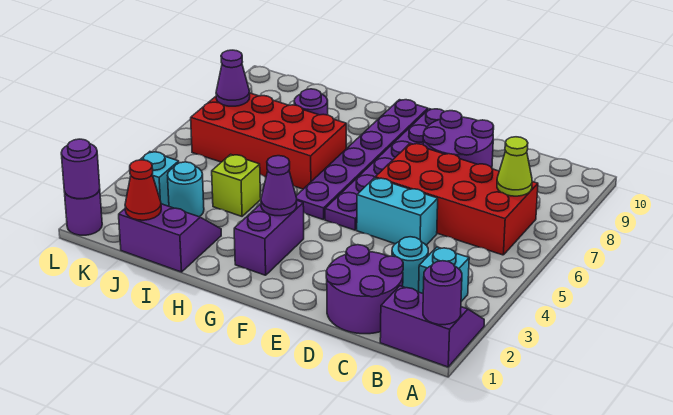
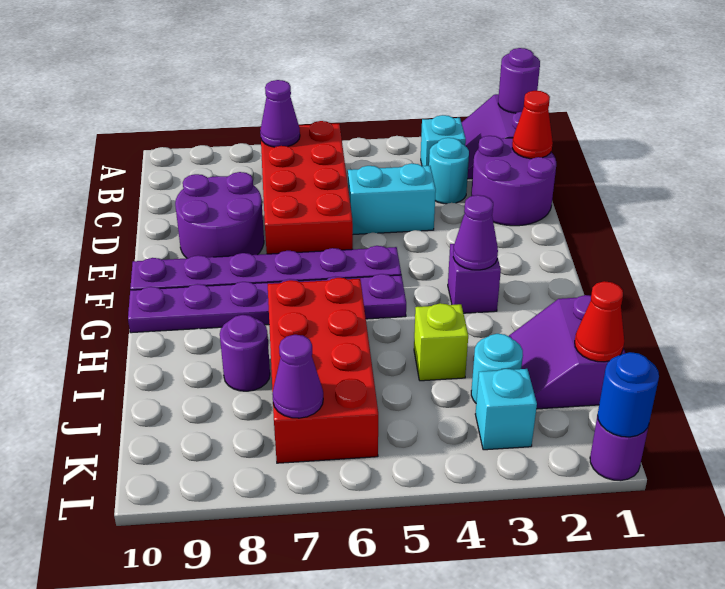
lime 1x1 cone [497,137,532,196] -> purple 1x1 cone [260,80,300,147]
none -> red 1x1 cone [512,91,553,159]
cyan 1x2 brick [357,178,438,245] -> cyan 1x2 brick turned to [348,163,436,234]
purple 1x2 brick [234,201,304,275] -> purple 1x1 brick [448,244,501,313]
purple 1x1 round brick [61,139,100,199] -> blue 1x1 round brick [598,352,659,437]

